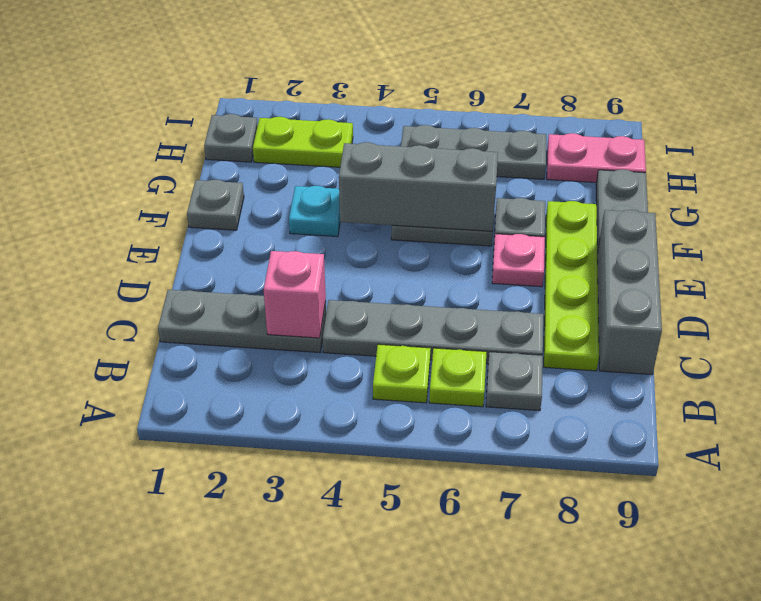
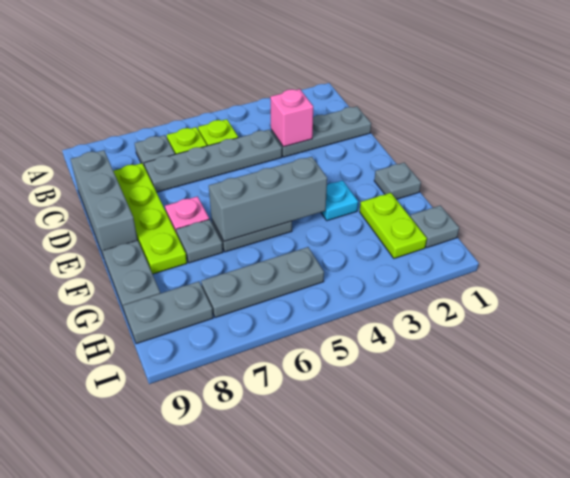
lime 1x2 plate [253,117,353,167] -> lime 1x2 plate turned to [360,193,427,258]
pink 1x2 plate [547,133,646,182] -> grey 1x2 plate [123,281,213,344]

